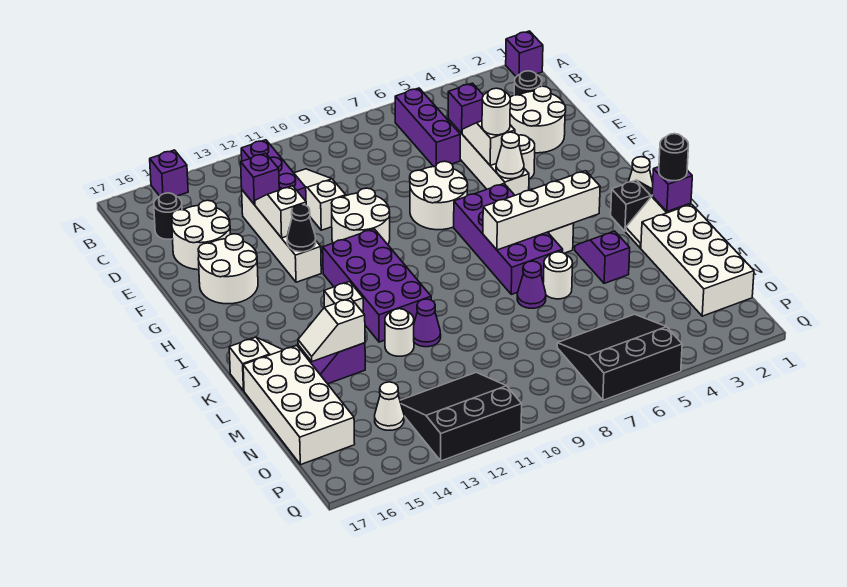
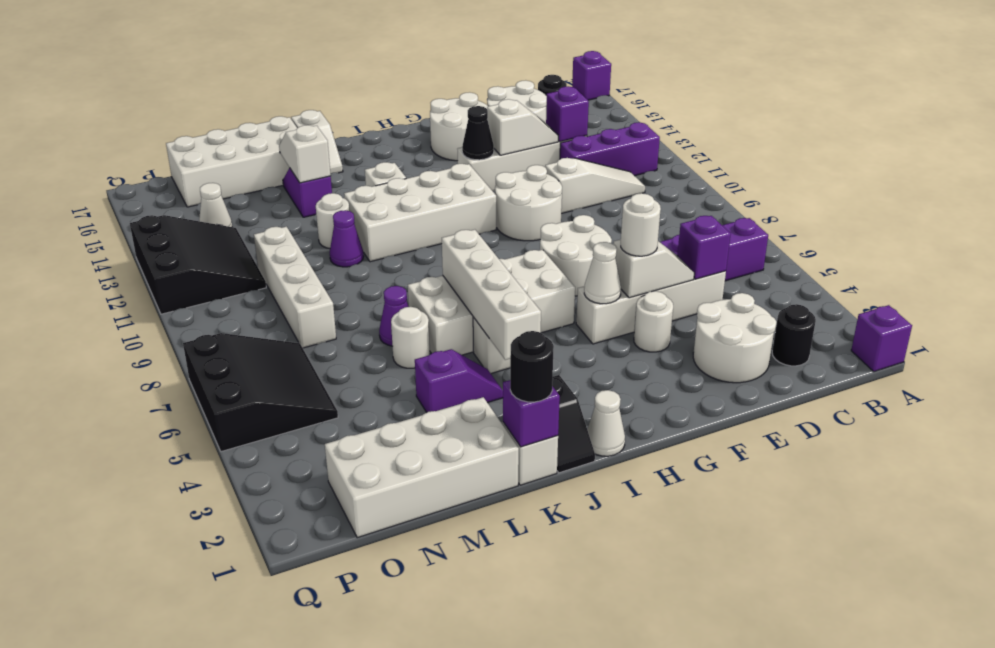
purple 1x1 brick [150,150,188,196] -> purple 1x1 brick moved to [572,51,611,100]
purple 2x4 brick [454,184,563,294] -> white 2x4 brick [408,250,575,355]
purple 2x4 brick [323,229,431,342] -> white 2x4 brick [344,164,496,262]
none -> white 1x4 brick [254,227,336,348]

